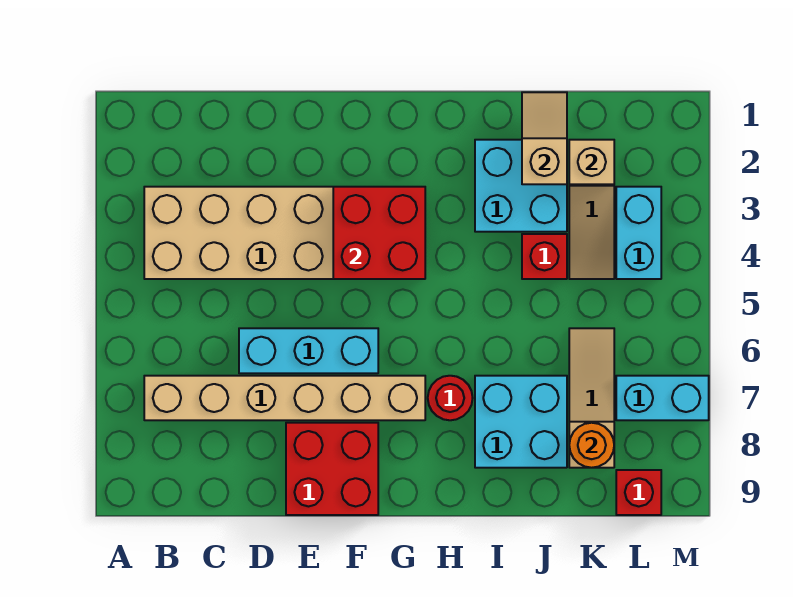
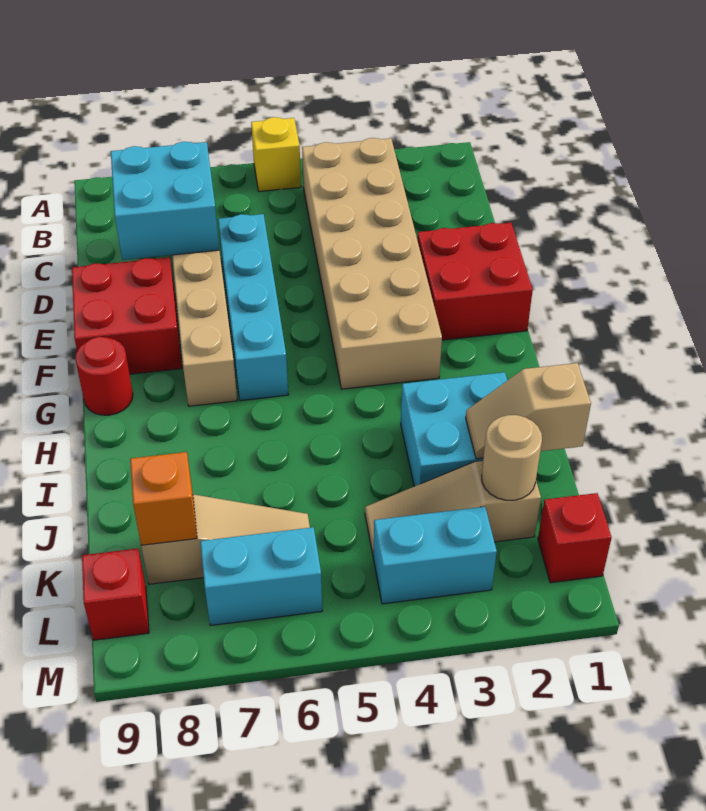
none -> yellow 1x1 brick [251,117,301,191]
cyan 1x3 brick [239,328,378,373] -> cyan 1x4 brick [218,214,288,401]
red 2x2 brick [333,187,425,279] -> red 2x2 brick moved to [417,223,533,340]
red 1x1 round brick [428,376,473,420] -> red 1x1 round brick moved to [75,337,133,415]
cyan 2x2 brick [475,376,567,468] -> cyan 2x2 brick moved to [111,142,219,260]
tan 1x2 slope [522,92,567,184] -> tan 1x2 slope turned to [466,363,591,459]
red 1x1 brick [522,234,567,279] -> red 1x1 brick moved to [538,493,612,583]
tan 1x1 brick [569,140,614,184] -> tan 1x1 round brick [482,415,542,500]
orange 1x1 round brick [569,423,614,468] -> orange 1x1 brick [130,452,197,545]
cyan 1x2 brick [616,376,709,420] -> cyan 1x2 brick turned to [200,527,322,626]

